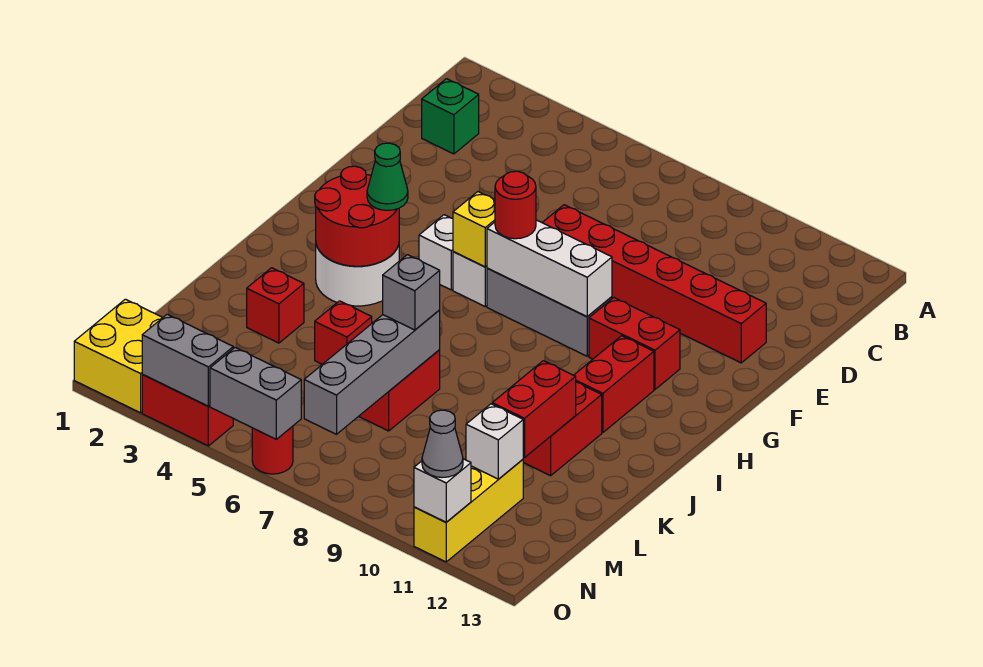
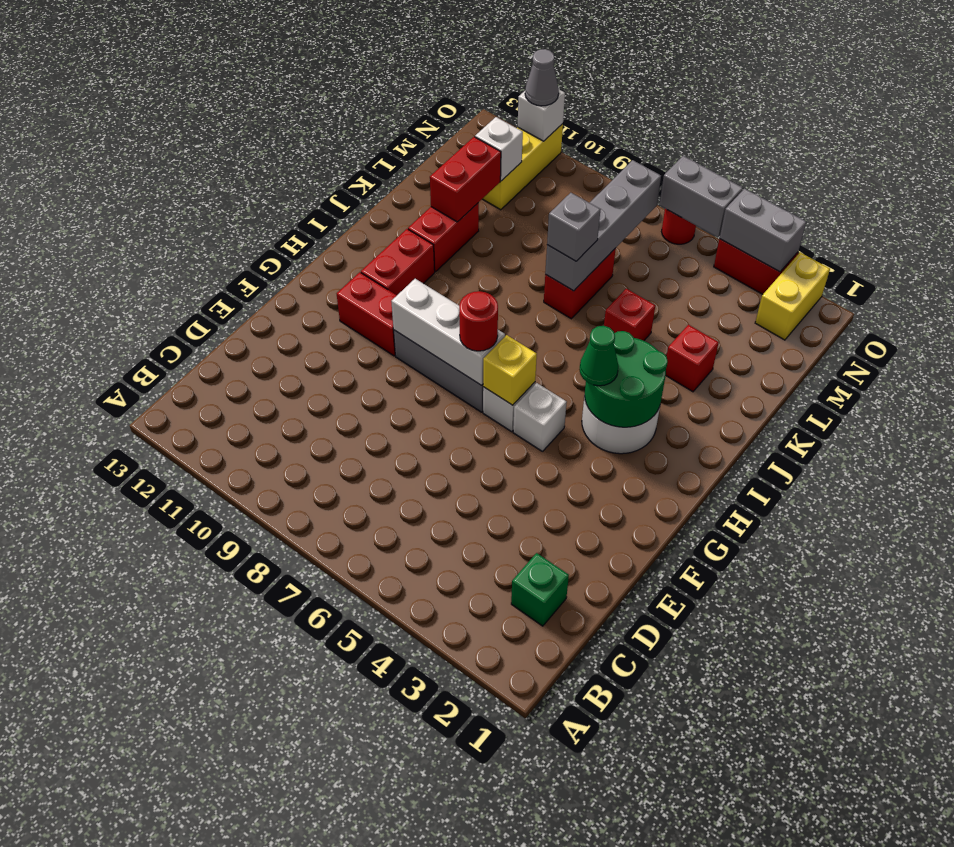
red 1x6 brick [542,205,766,363] -> none
red 2x2 round brick [315,166,399,266] -> green 2x2 round brick [585,331,668,427]
yellow 2x2 brick [74,299,163,413] -> yellow 1x2 brick [755,252,830,340]

